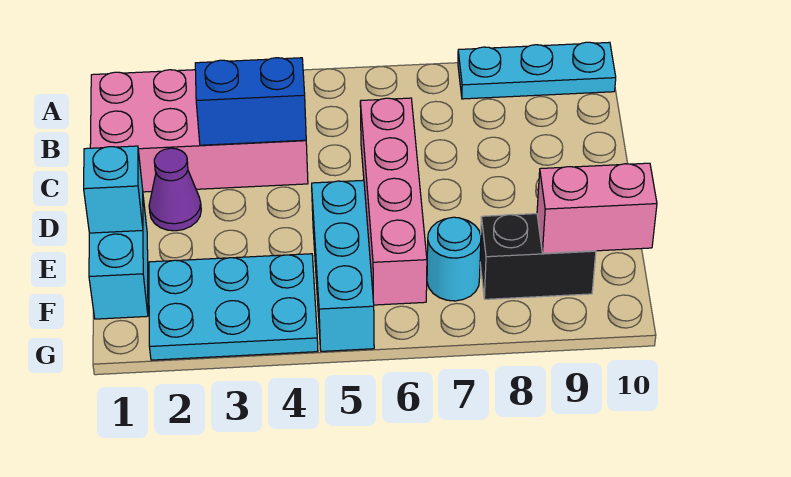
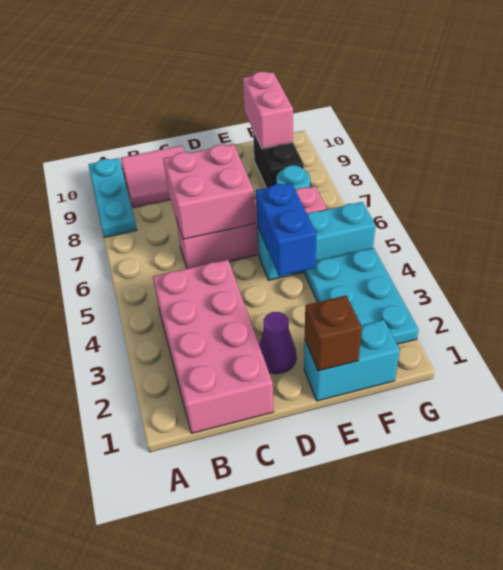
none -> pink 2x2 tile [121,146,184,208]
blue 1x2 brick [195,58,306,145] -> blue 1x2 brick moved to [256,183,316,276]
none -> pink 2x2 brick [163,144,255,239]
cyan 1x1 brick [84,146,143,233] -> brown 1x1 brick [305,295,362,371]

